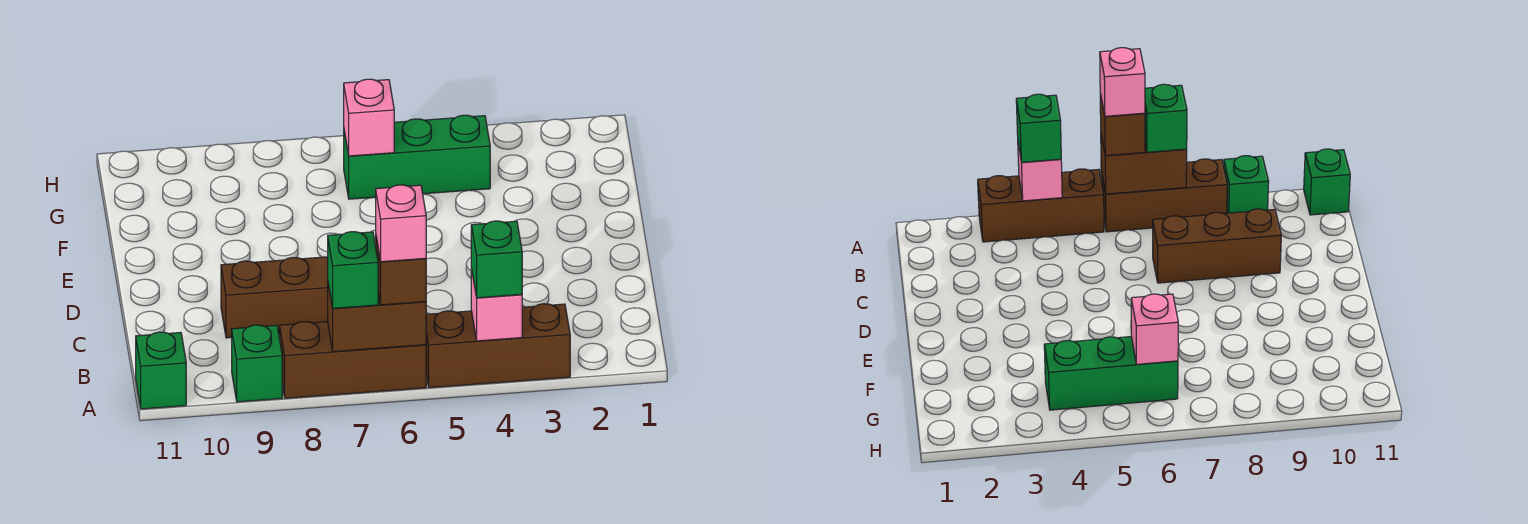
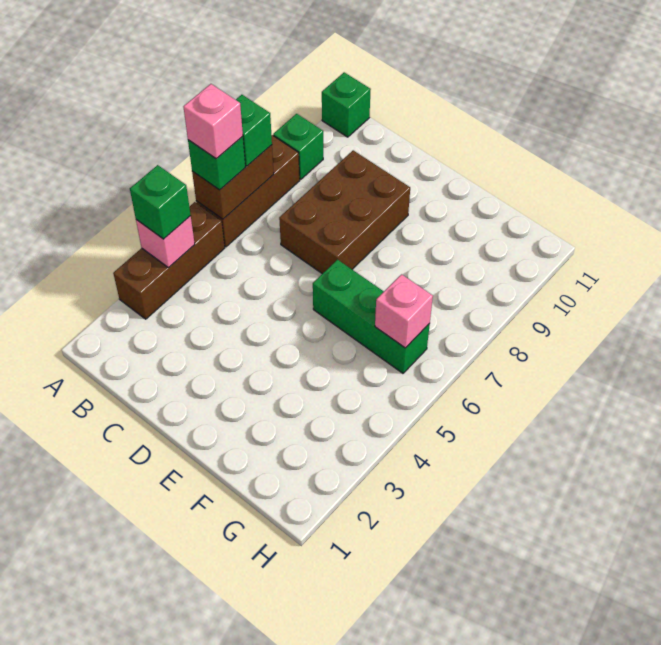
brown 1x1 brick [376,238,426,305] -> green 1x1 brick [188,136,246,190]
brown 1x3 brick [221,257,328,338] -> brown 2x3 brick [279,150,410,274]
green 1x3 brick [344,115,490,199] -> green 1x3 brick turned to [313,259,430,373]

